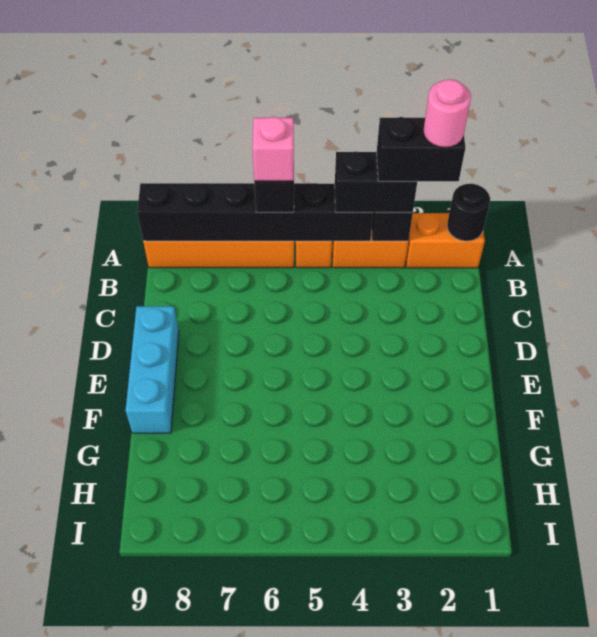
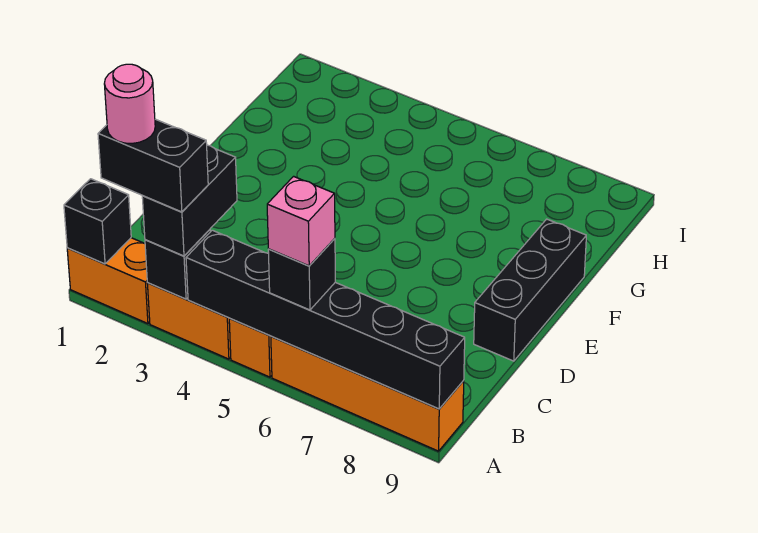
black 1x1 round brick [447,184,490,241] -> black 1x1 brick [64,179,131,264]
black 1x2 brick [335,152,417,213] -> black 1x2 brick turned to [142,145,237,256]
cyan 1x3 brick [126,306,179,433] -> black 1x3 brick [474,219,586,361]

